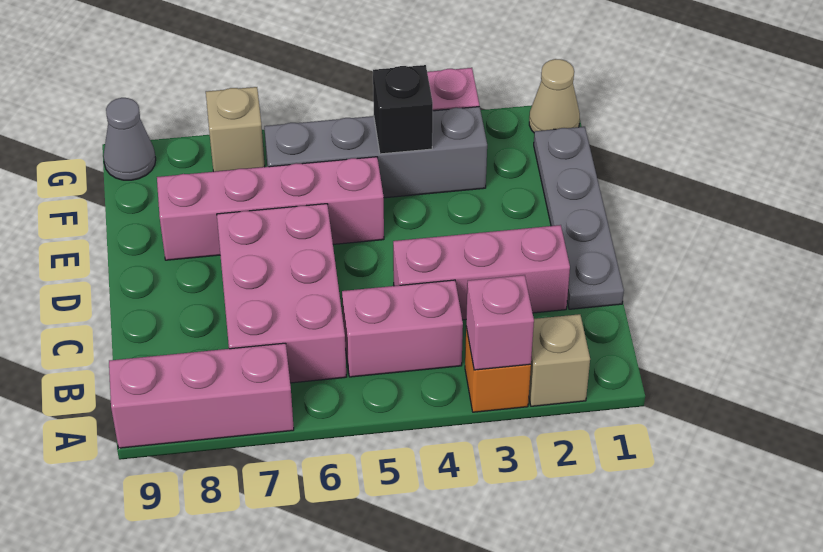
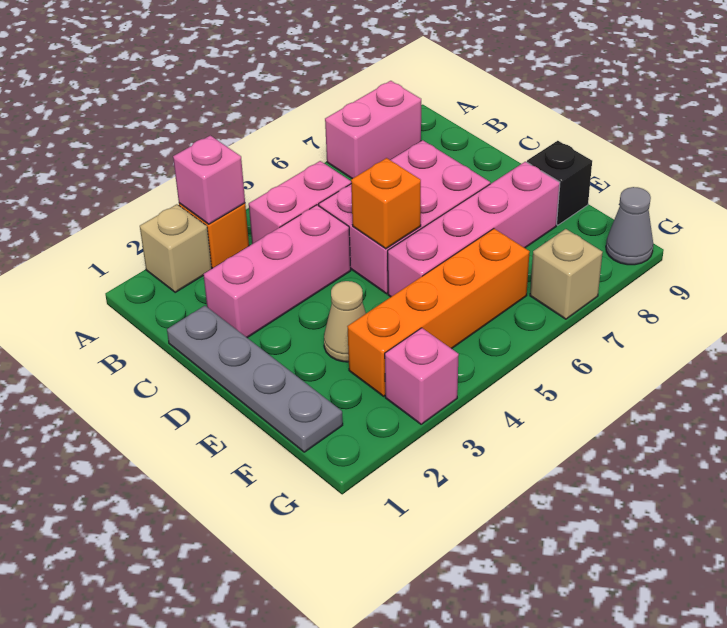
pink 1x3 brick [109,343,294,448] -> pink 1x2 brick [325,81,421,179]
pink 2x3 brick [217,204,346,383] -> pink 2x3 brick turned to [319,140,490,294]
none -> orange 1x1 brick [351,158,421,249]
grey 1x4 brick [264,107,487,198] -> orange 1x4 brick [347,229,530,396]
black 1x1 brick [373,65,433,154] -> black 1x1 brick moved to [527,141,592,225]
tan 1x1 cone [529,59,580,132] -> tan 1x1 cone moved to [324,281,366,362]

